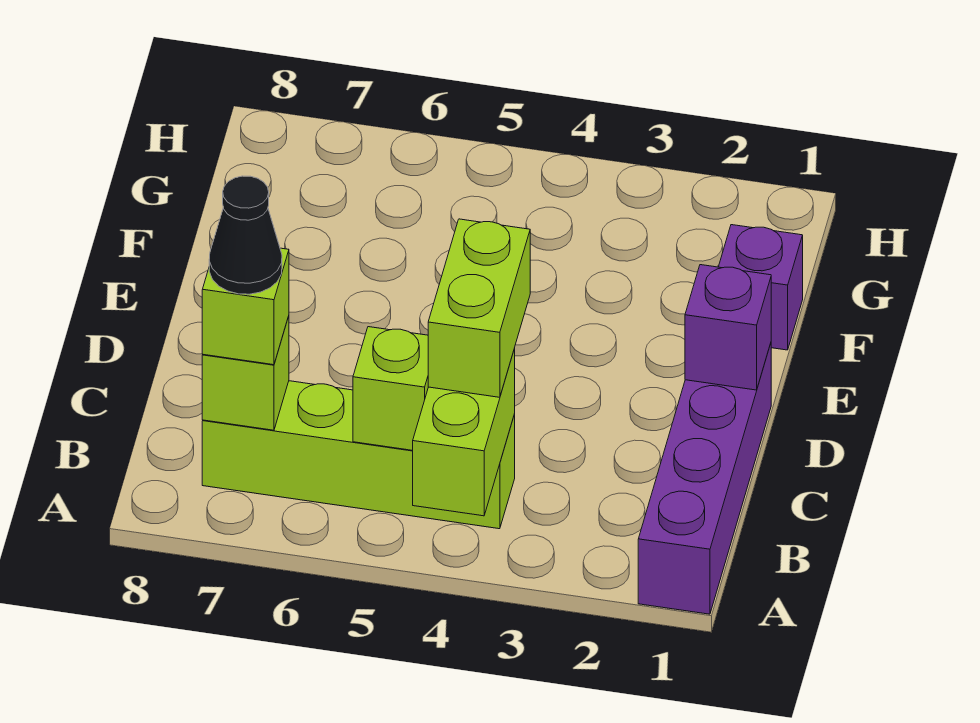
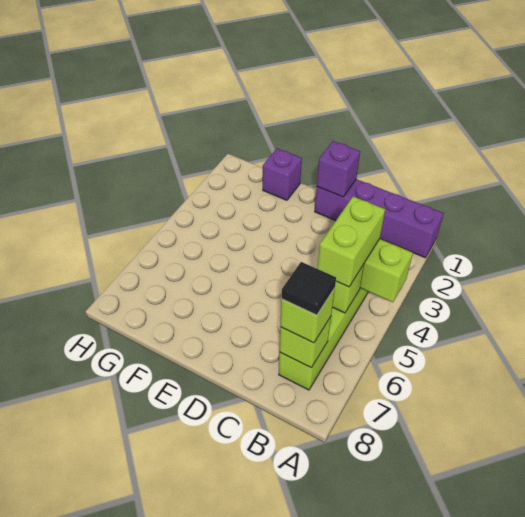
lime 1x2 brick [428,219,530,397] -> lime 1x2 brick turned to [317,196,385,287]
black 1x1 cone [209,176,282,294] -> black 1x1 tile [281,262,336,315]

